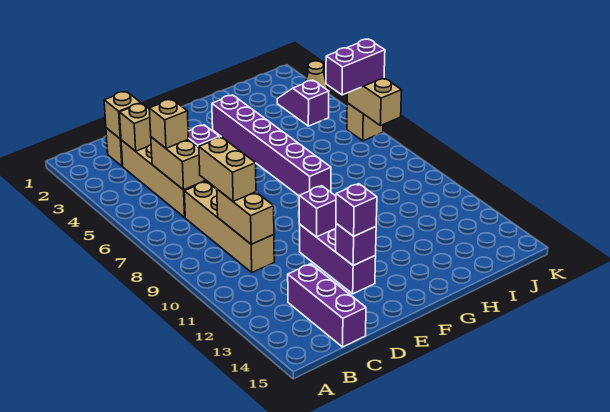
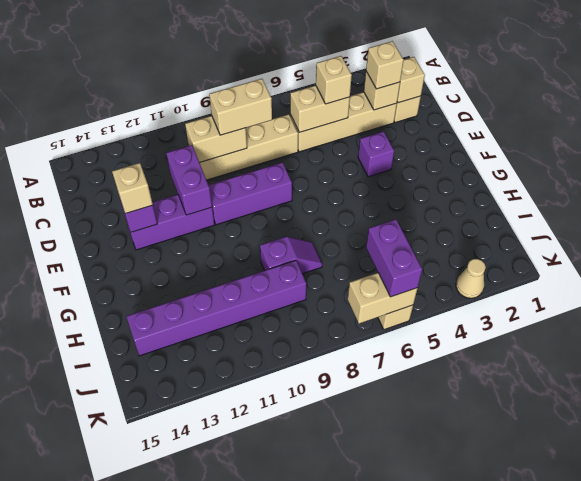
none -> tan 1x1 brick [366,41,404,89]
purple 1x3 brick [288,264,366,347] -> purple 1x3 brick moved to [209,162,292,225]
purple 1x1 brick [299,186,336,237] -> purple 1x2 brick [166,145,212,215]
purple 1x1 brick [336,184,377,236] -> tan 1x1 brick [112,163,153,214]
purple 1x6 brick [212,95,331,196] -> purple 1x6 brick moved to [126,260,306,356]
purple 1x2 slope [277,80,329,126] -> purple 1x2 slope moved to [260,236,322,274]

